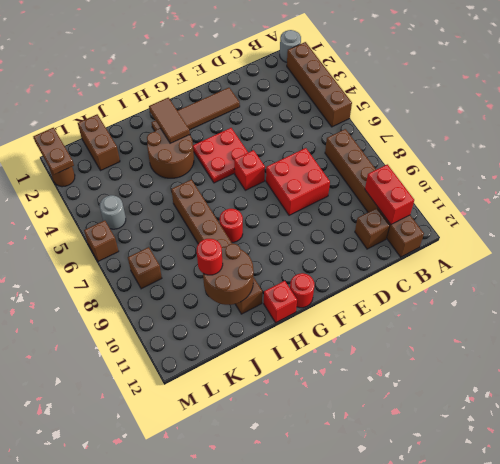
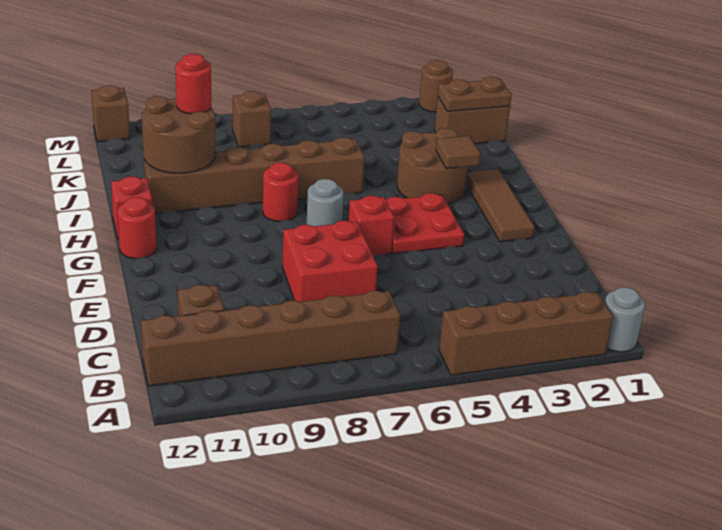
red 1x2 brick [365,164,414,224] -> none
brown 1x4 tile [152,88,240,131] -> brown 1x3 tile [466,169,535,242]
brown 1x2 tile [149,98,190,143] -> brown 1x1 tile [436,136,480,169]
grey 1x1 round brick [100,195,126,229] -> grey 1x1 round brick moved to [307,179,344,226]
brown 1x2 plate [33,128,74,175] -> brown 1x2 plate moved to [438,77,511,112]
brown 1x1 brick [84,220,119,261] -> brown 1x1 brick moved to [91,85,130,142]

